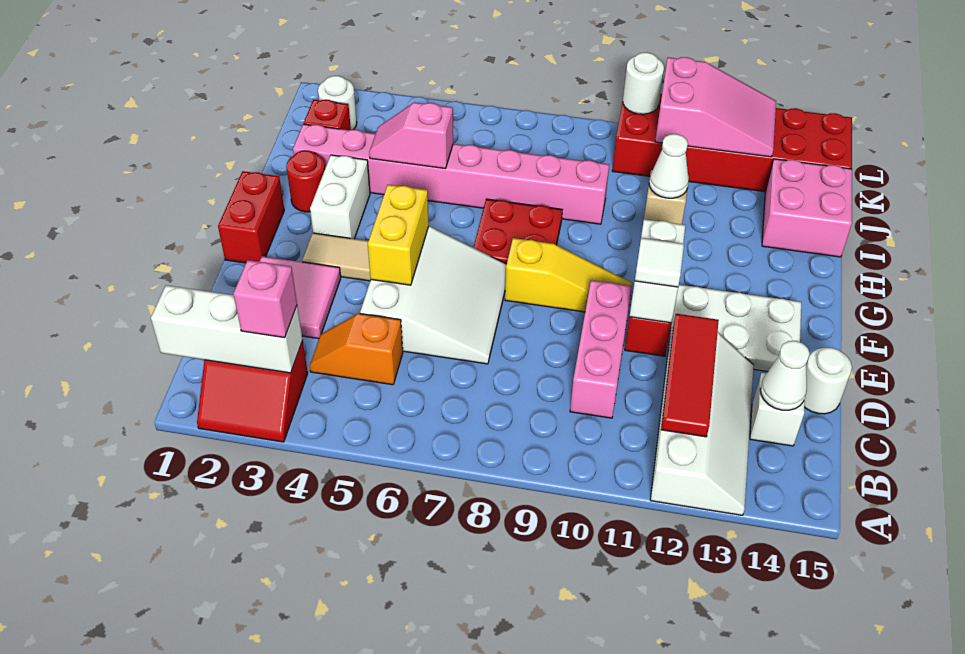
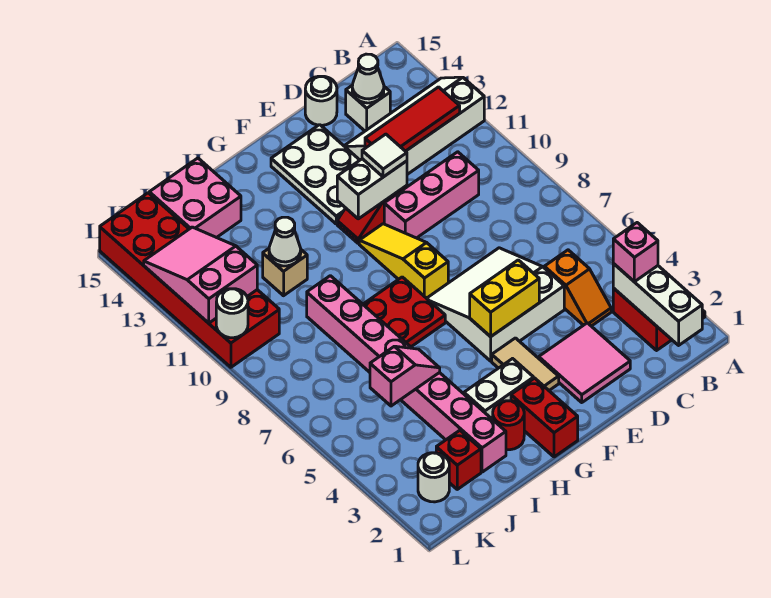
red 1x2 brick [218,171,284,263] -> red 1x2 brick turned to [511,378,578,457]
pink 1x2 slope [369,102,453,169] -> pink 1x2 slope turned to [370,346,440,406]

